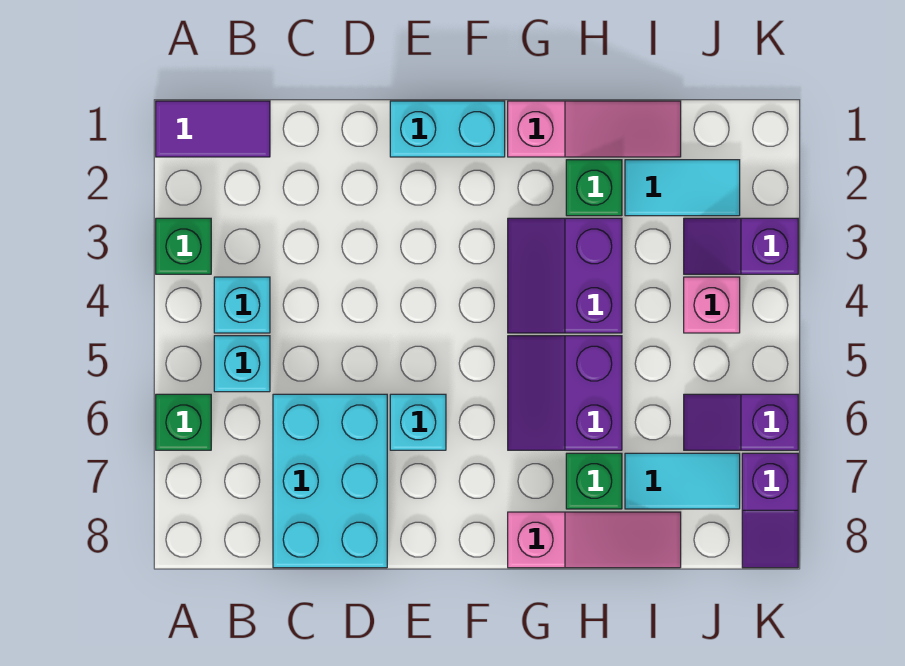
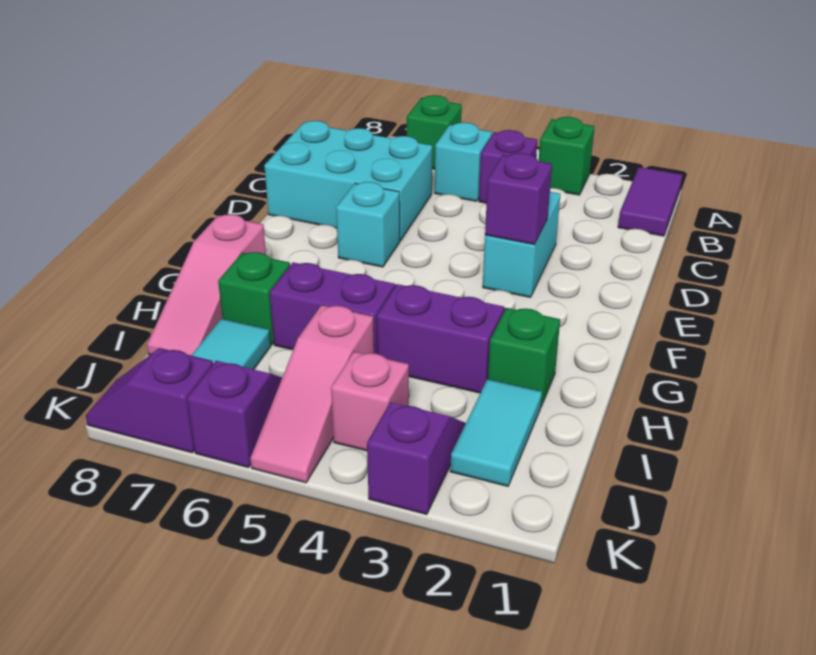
cyan 1x1 brick [214,277,270,333] -> purple 1x1 brick [479,130,537,203]
cyan 1x2 brick [390,101,505,157] -> cyan 1x2 brick moved to [483,192,560,297]
none -> purple 1x1 brick [485,153,552,245]
pink 1x3 slope [508,101,681,157] -> pink 1x3 slope moved to [250,305,374,483]

